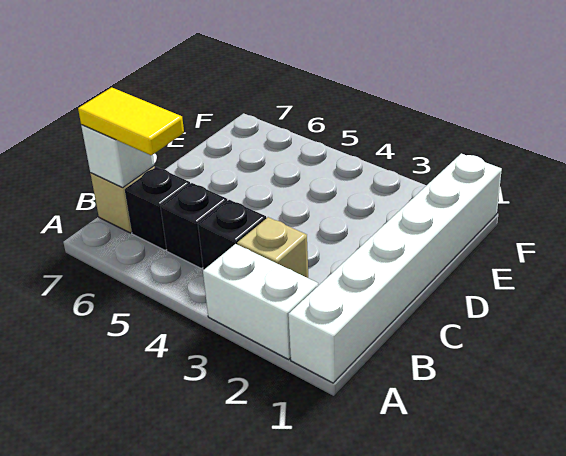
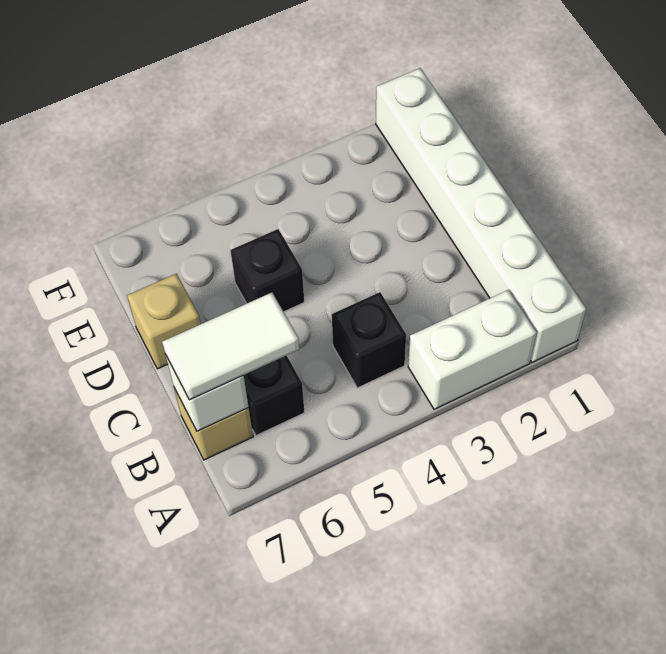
tan 1x1 brick [237,217,308,278] -> tan 1x1 brick moved to [127,274,201,369]
black 1x1 brick [160,183,227,268] -> black 1x1 brick moved to [230,229,304,312]
yellow 1x2 tile [78,87,184,155] -> white 1x2 tile [162,293,299,400]

